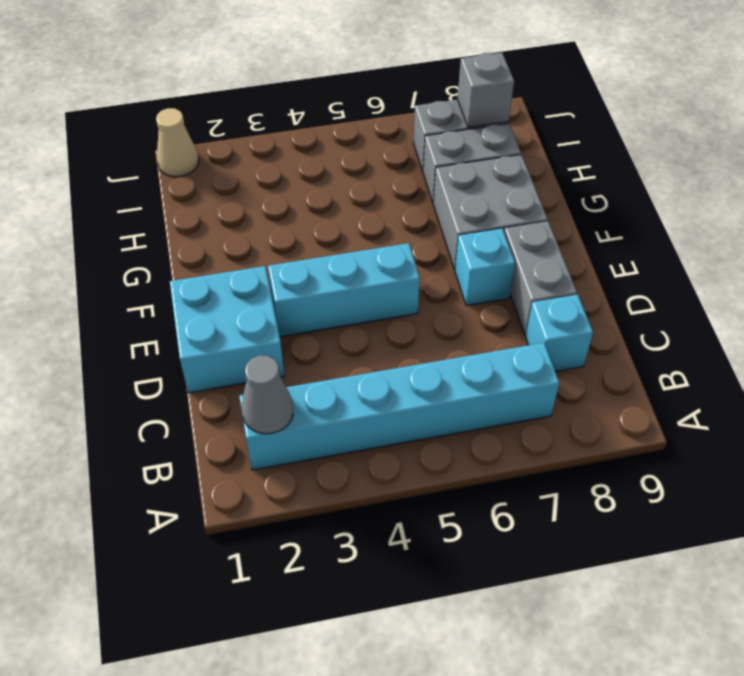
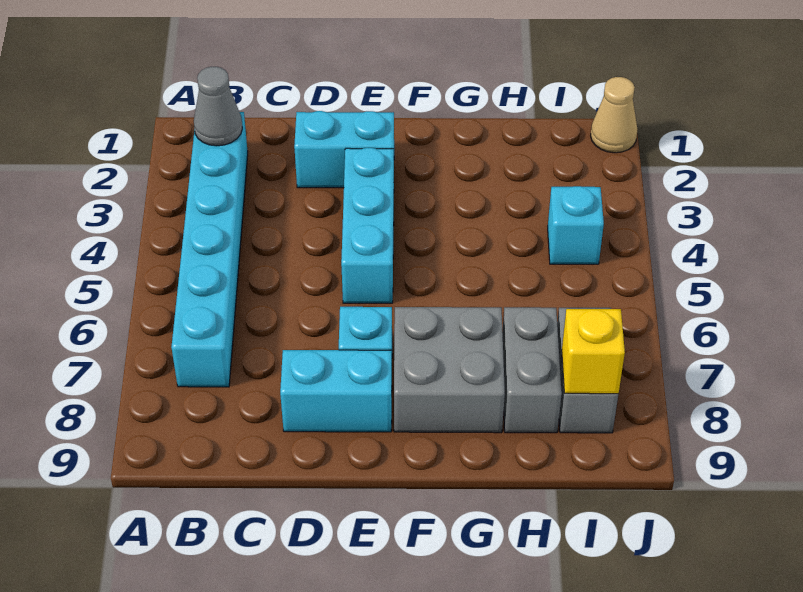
cyan 1x1 brick [526,295,593,371] -> cyan 1x1 brick moved to [548,186,604,264]
cyan 2x2 brick [170,266,284,393] -> cyan 1x2 brick [294,111,394,188]
grey 1x2 brick [504,221,577,335] -> cyan 1x2 brick [280,350,392,432]
grey 1x1 brick [457,53,514,127] -> yellow 1x1 brick [562,309,625,394]

